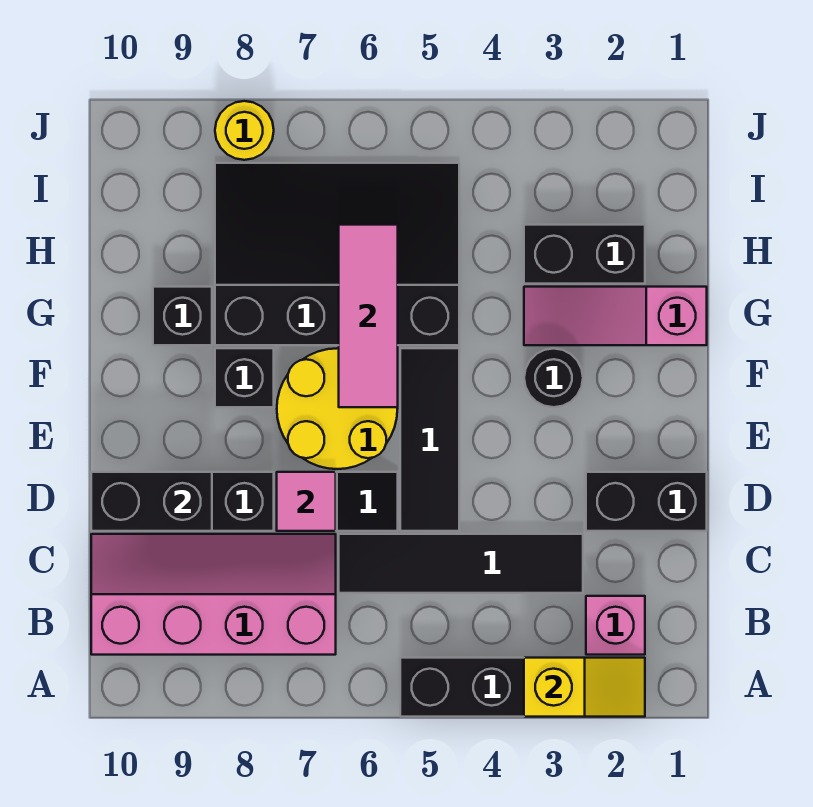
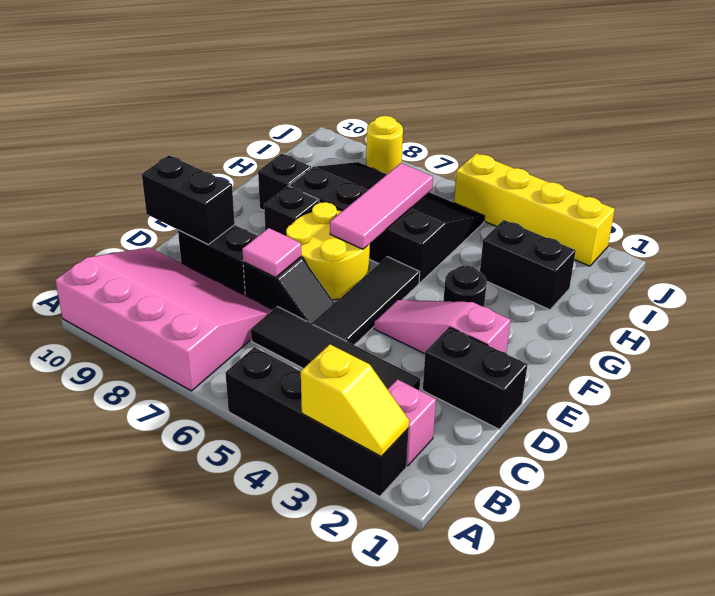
pink 2x4 slope [91,534,336,655] -> pink 3x4 slope [55,247,273,391]
pink 1x3 slope [524,287,707,345] -> pink 1x3 slope moved to [374,300,511,354]
none -> yellow 1x4 brick [454,153,615,266]

